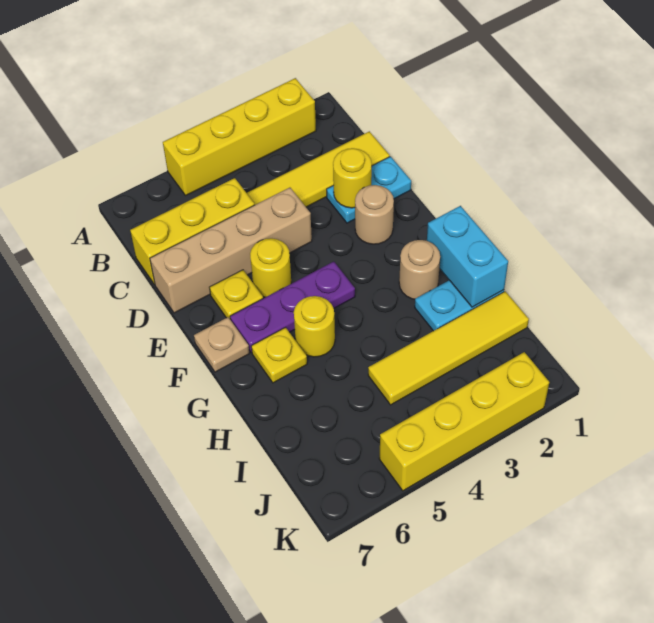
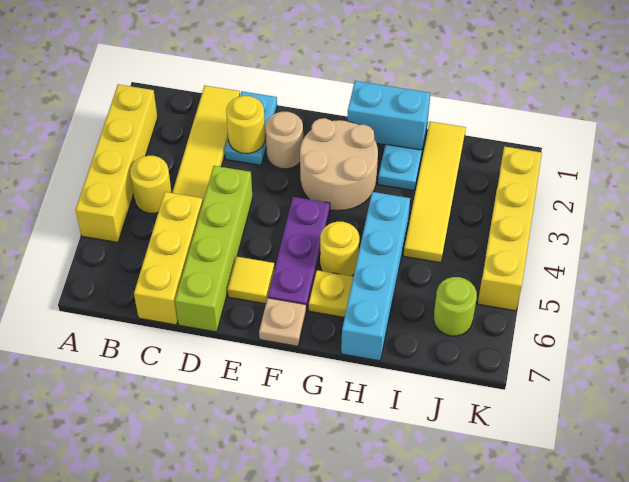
tan 1x4 brick [150,188,312,313] -> lime 1x4 brick [175,166,253,332]
yellow 1x1 round brick [250,238,291,297] -> yellow 1x1 round brick moved to [130,156,172,213]
yellow 1x1 plate [209,270,263,318] -> yellow 1x1 tile [228,257,275,304]
tan 1x1 round brick [399,240,440,299] -> tan 2x2 round brick [300,118,378,211]
none -> cyan 1x4 brick [341,192,410,361]
none -> lime 1x1 round brick [434,277,477,336]

